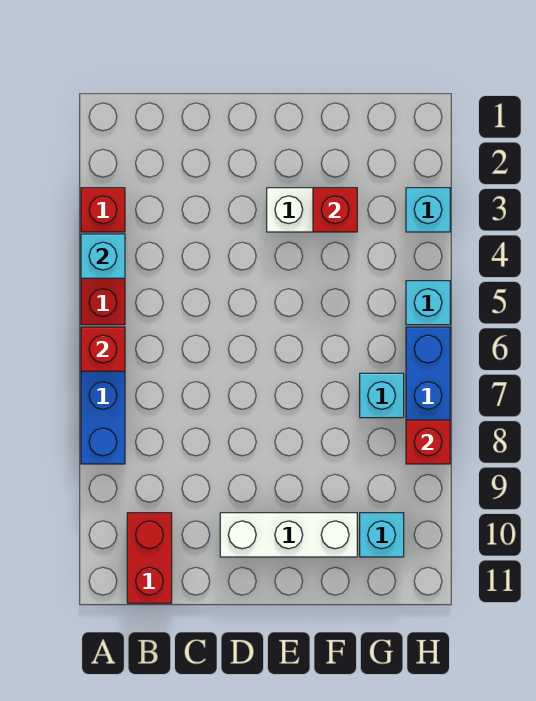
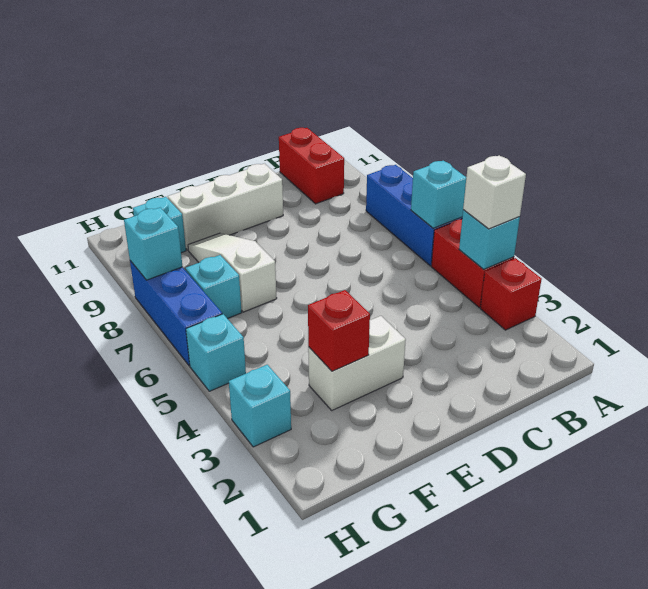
none -> white 1x1 brick [463,156,526,229]
red 1x1 brick [81,327,125,371] -> cyan 1x1 brick [411,161,466,228]
none -> white 1x3 slope [188,233,277,312]
red 1x1 brick [406,420,450,464] -> cyan 1x1 brick [124,207,183,280]

